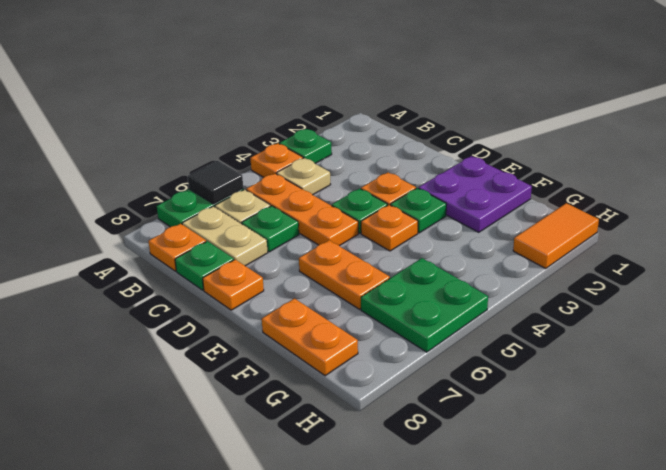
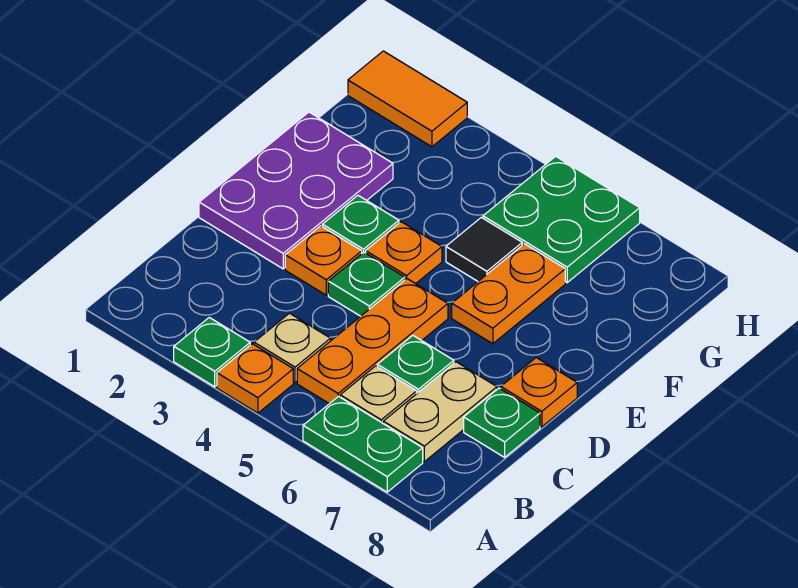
black 1x1 tile [188,161,243,204] -> black 1x1 tile moved to [446,217,522,281]
orange 1x1 plate [149,224,206,271] -> none
purple 2x2 plate [419,156,532,232] -> purple 2x3 plate [199,112,393,269]
orange 1x2 plate [262,299,358,376] -> none

